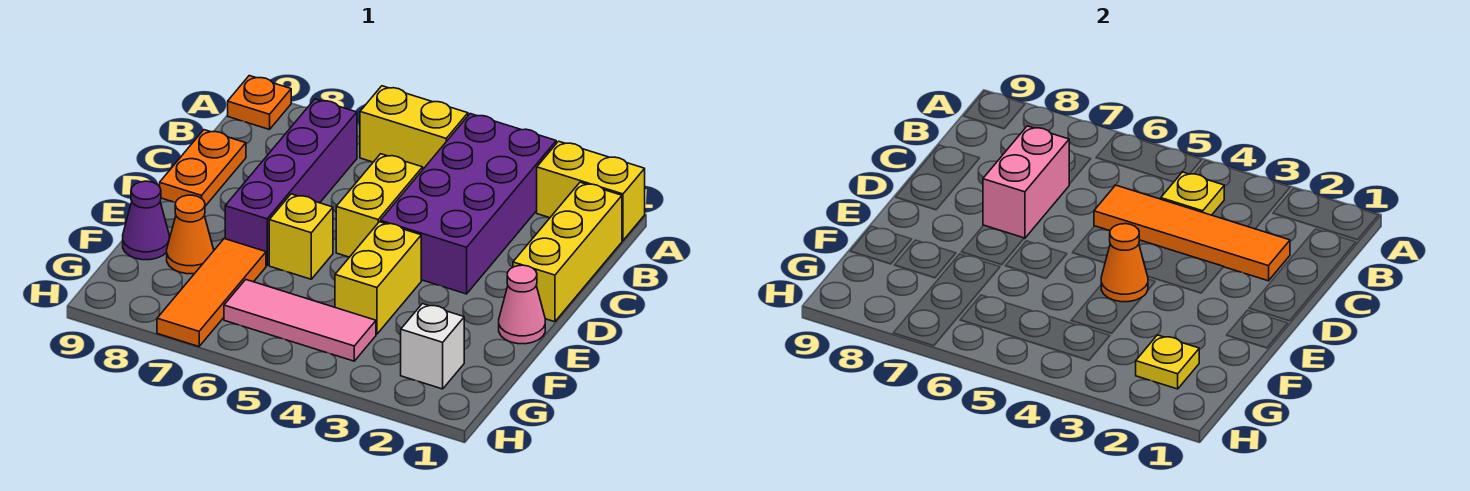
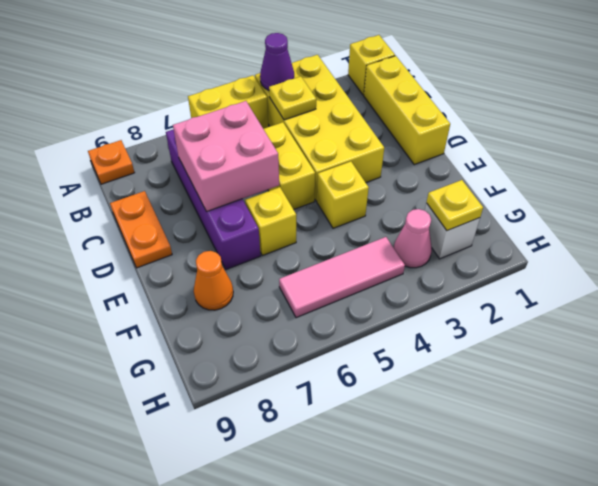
yellow 1x2 brick [537,141,645,241] -> yellow 1x1 brick [348,35,395,95]
purple 2x4 brick [380,114,556,294] -> yellow 2x4 brick [255,55,384,201]
orange 1x4 tile [1094,185,1290,281] -> none
pink 1x2 brick [983,126,1069,238] -> pink 2x2 brick [173,101,279,212]
pink 1x1 cone [499,265,545,344] -> pink 1x1 cone moved to [394,209,432,268]
yellow 1x2 brick [335,222,421,334] -> yellow 1x1 brick [317,161,369,228]
orange 1x1 cone [1101,224,1148,302] -> none
orange 1x3 tile [157,239,266,347] -> none
purple 1x1 cone [123,181,169,260] -> purple 1x1 cone moved to [260,33,294,90]

